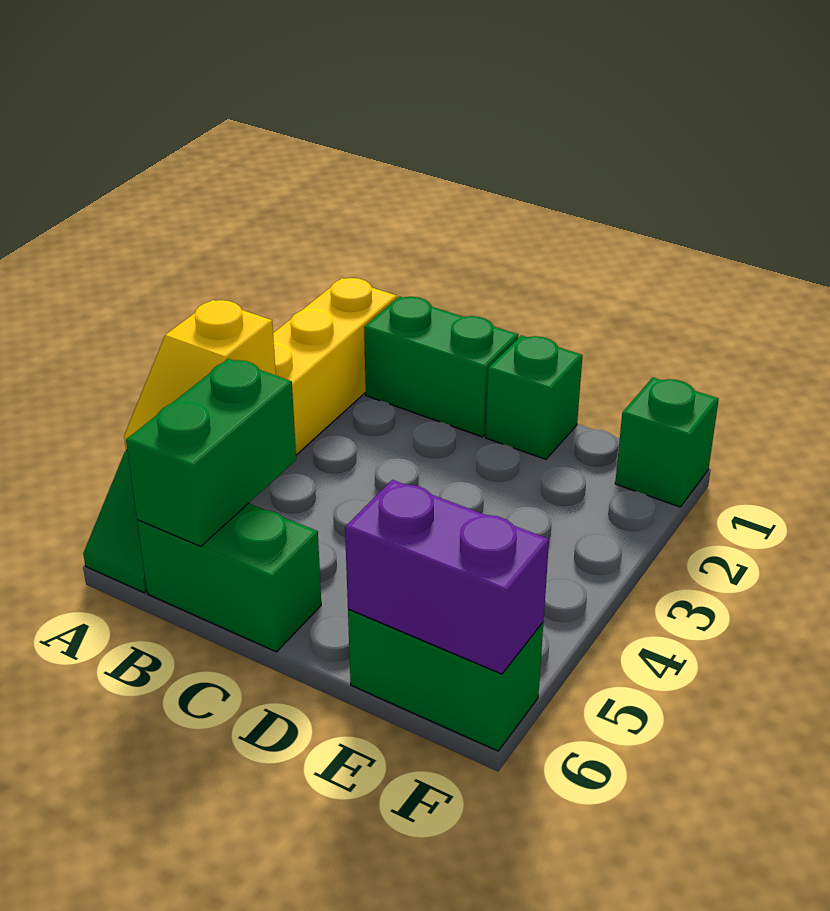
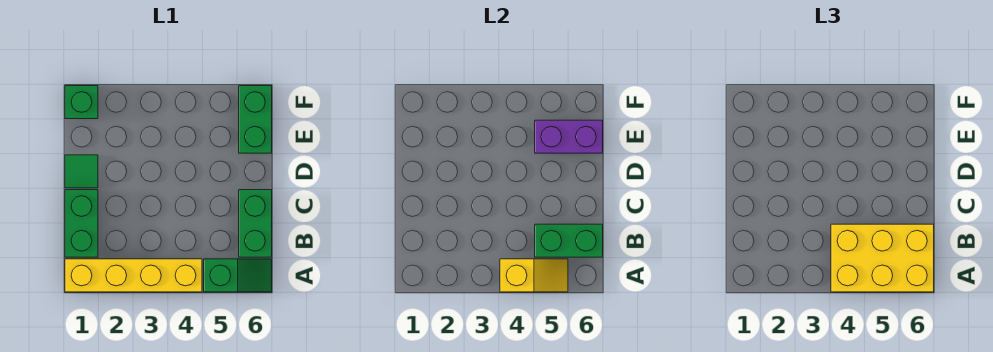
none -> yellow 2x3 brick [831,224,934,292]
green 1x1 brick [486,335,583,459] -> green 1x1 tile [65,155,98,188]
purple 1x2 brick [345,480,549,674] -> purple 1x2 brick turned to [535,120,603,153]

